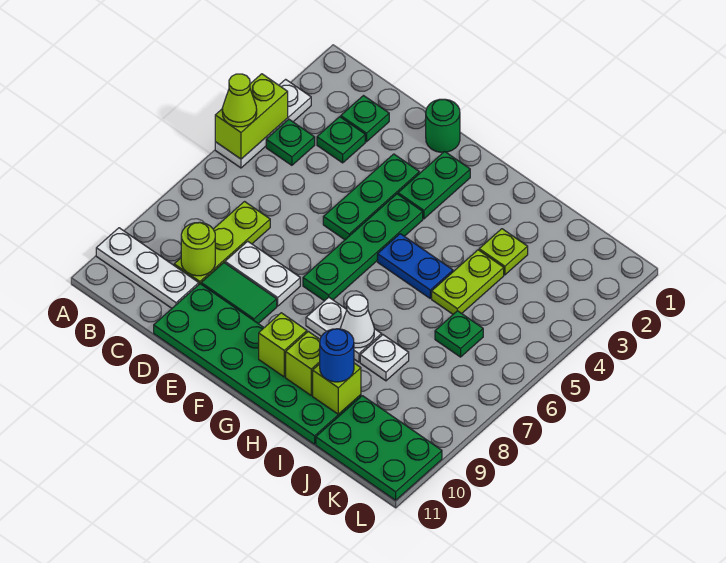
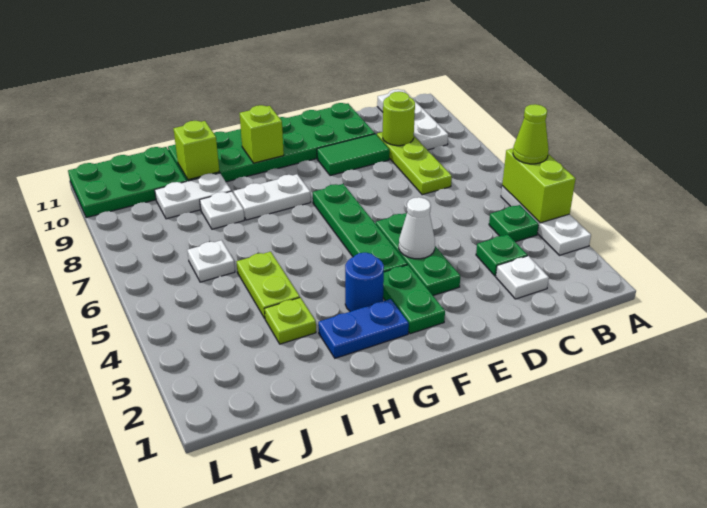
white 1x3 plate [96,228,199,308] -> white 1x3 plate turned to [377,89,448,150]
green 1x1 plate [341,96,389,142] -> white 1x1 plate [496,256,549,299]
white 1x2 plate [225,241,300,306] -> white 1x2 plate moved to [155,173,231,219]
green 1x1 round brick [426,99,460,152] -> none
blue 1x2 plate [378,234,453,298] -> blue 1x2 plate moved to [318,299,409,358]
white 1x1 cone [340,295,374,348] -> white 1x1 cone moved to [399,197,435,259]
lime 1x1 brick [286,331,320,395] -> none
blue 1x1 round brick [320,329,354,382] -> blue 1x1 round brick moved to [345,253,384,312]
green 1x1 plate [435,311,483,357] -> white 1x1 plate [187,240,235,282]

